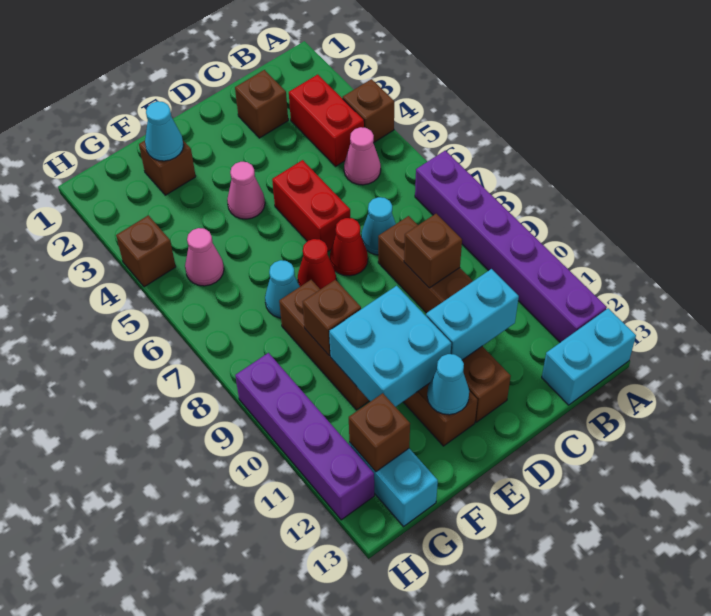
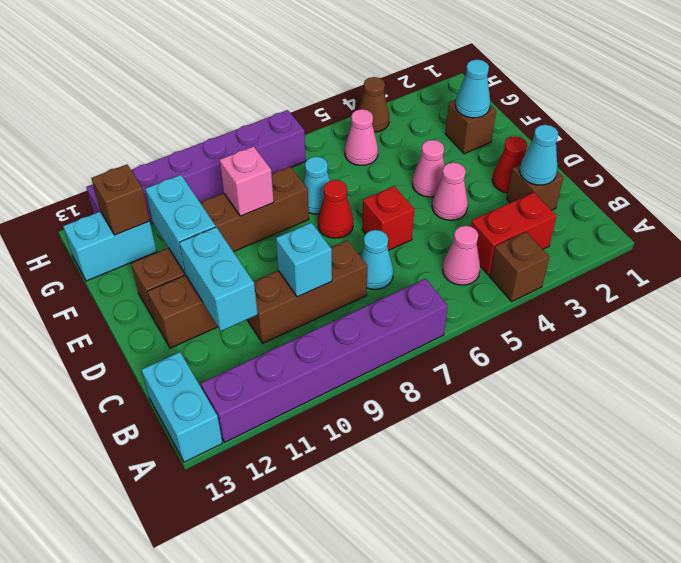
brown 1x1 brick [404,214,462,288] -> cyan 1x1 brick [276,223,332,297]
none -> pink 1x1 cone [432,163,468,220]
red 1x2 brick [272,160,350,251] -> red 1x1 brick [362,186,414,250]
red 1x1 cone [330,218,368,276] -> red 1x1 cone moved to [492,136,527,193]
cyan 2x2 brick [329,286,451,407] -> cyan 1x2 brick [145,175,216,273]
cyan 1x1 cone [427,354,469,415] -> cyan 1x1 cone moved to [520,125,558,185]
brown 1x1 brick [303,280,361,356] -> pink 1x1 brick [220,146,274,216]
brown 1x1 brick [116,215,176,287] -> brown 1x1 cone [359,77,389,132]
purple 1x4 brick [235,353,374,520] -> purple 1x6 brick [86,110,306,224]

